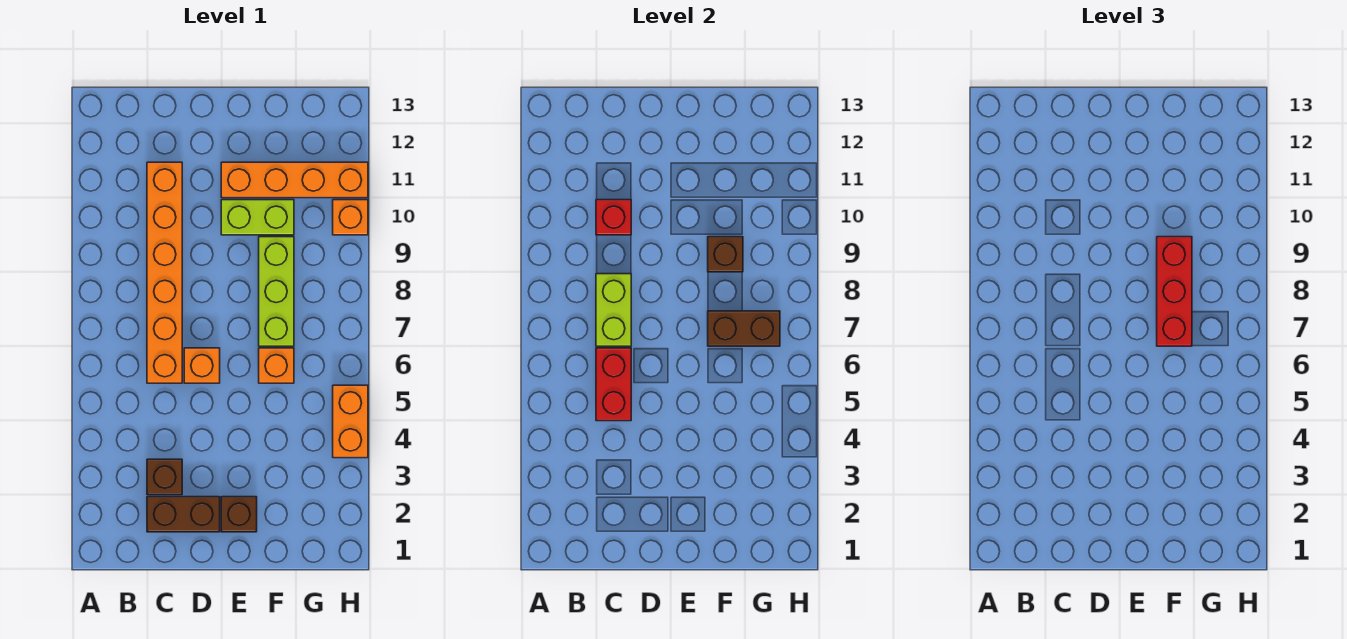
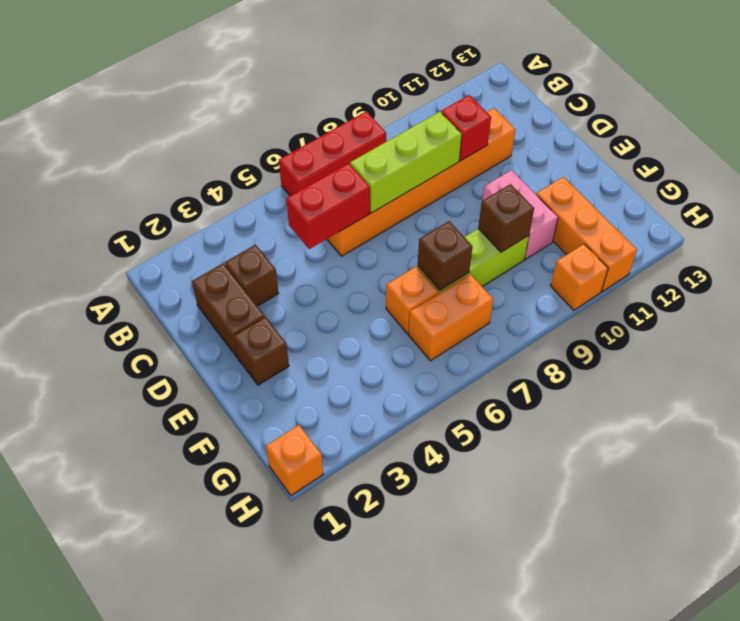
lime 1x2 brick [596,274,631,346] -> lime 1x3 brick [350,112,462,213]
orange 1x1 brick [184,348,220,383] -> orange 1x1 brick moved to [266,425,323,495]
lime 1x2 brick [221,200,294,235] -> pink 1x2 brick [482,170,558,259]
orange 1x4 brick [221,162,368,198] -> orange 1x3 brick [536,177,637,292]
brown 1x2 brick [708,311,780,346] -> brown 1x1 brick [418,221,473,290]
red 1x3 brick [1157,237,1192,346] -> red 1x3 brick moved to [279,111,386,196]
orange 1x2 brick [333,385,368,458] -> orange 1x2 brick moved to [408,274,493,361]

